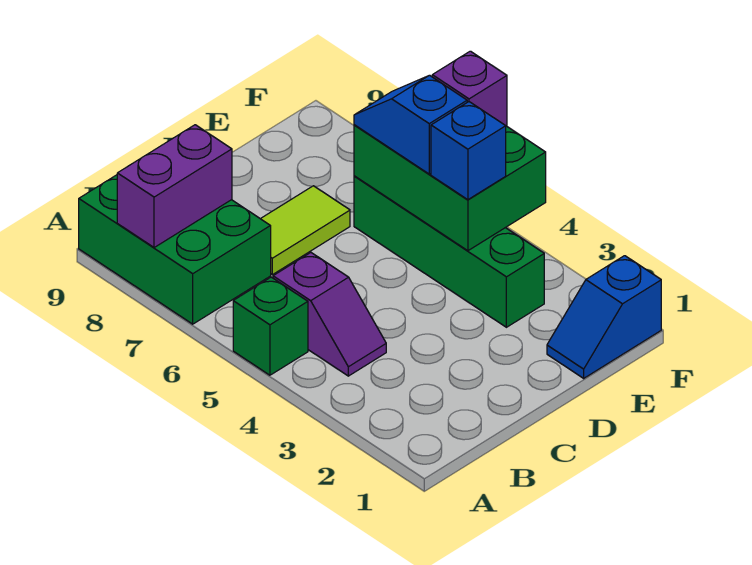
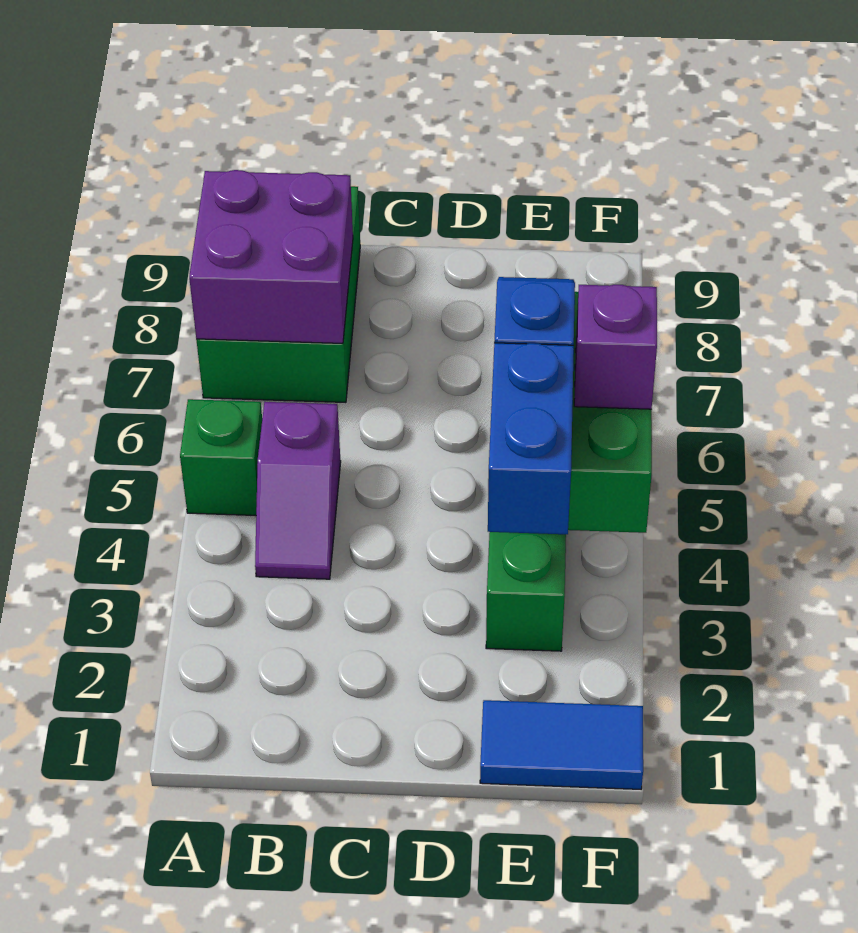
purple 1x2 brick [117,125,232,248] -> purple 2x2 brick [189,170,353,343]
lime 1x2 tile [261,186,350,275] -> none
blue 1x2 slope [547,256,661,378] -> blue 1x2 tile [480,700,643,789]
blue 1x1 brick [431,102,506,200] -> blue 1x2 brick [488,343,574,534]

